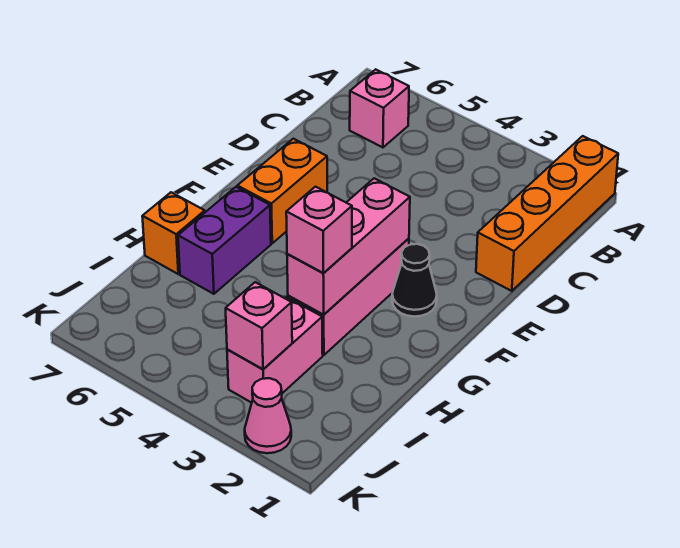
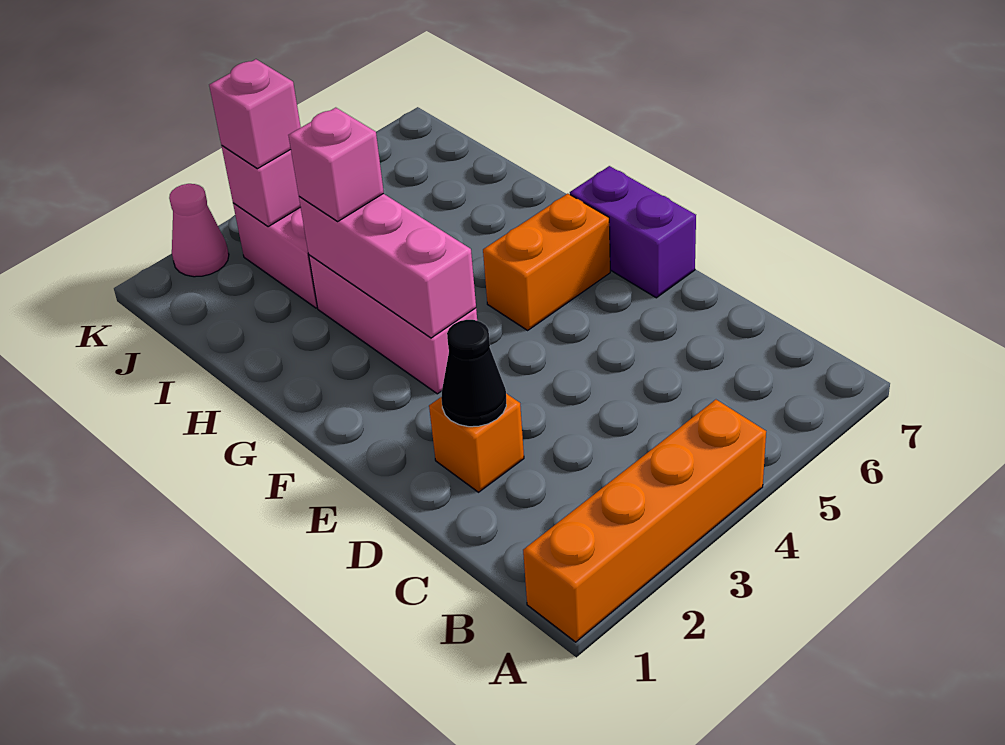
orange 1x4 brick [476,136,618,291] -> orange 1x4 brick turned to [523,400,766,642]
pink 1x1 brick [350,69,409,147] -> pink 1x1 brick moved to [209,59,301,169]
orange 1x2 brick [237,139,327,243] -> orange 1x2 brick turned to [483,194,610,330]
black 1x1 cone [392,244,437,317] -> black 1x1 cone moved to [441,320,506,427]
purple 1x2 brick [178,187,271,294] -> purple 1x2 brick moved to [570,166,696,298]
orange 1x1 brick [142,192,205,274] -> orange 1x1 brick moved to [429,394,524,492]

